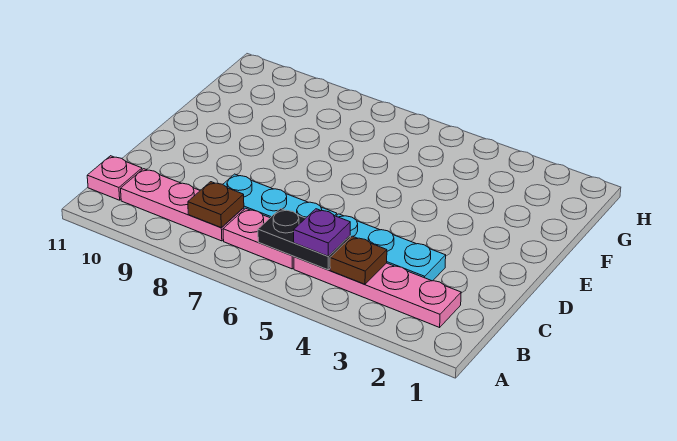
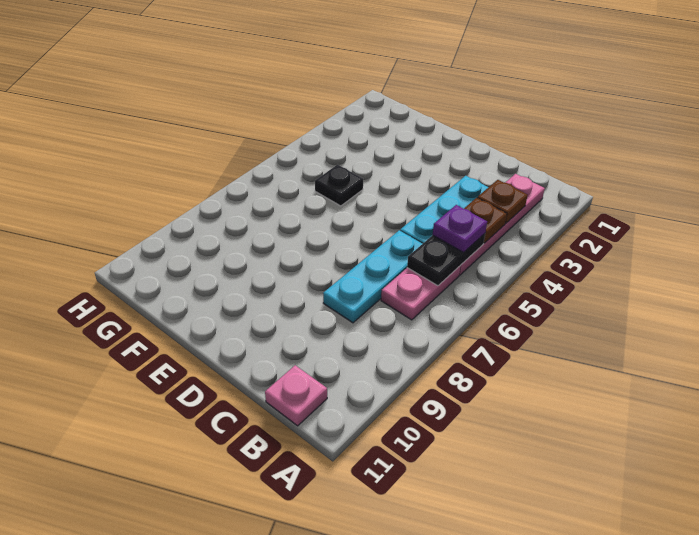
pink 1x3 plate [121,169,244,241] -> none
brown 1x1 plate [188,182,244,228] -> brown 1x1 plate moved to [478,180,528,223]
none -> black 1x1 plate [315,165,363,206]

